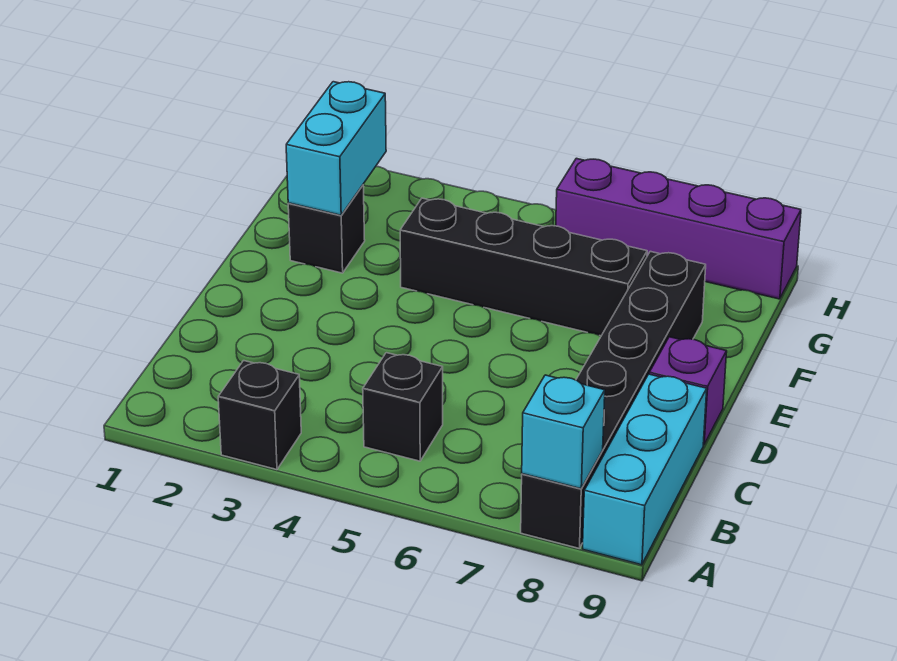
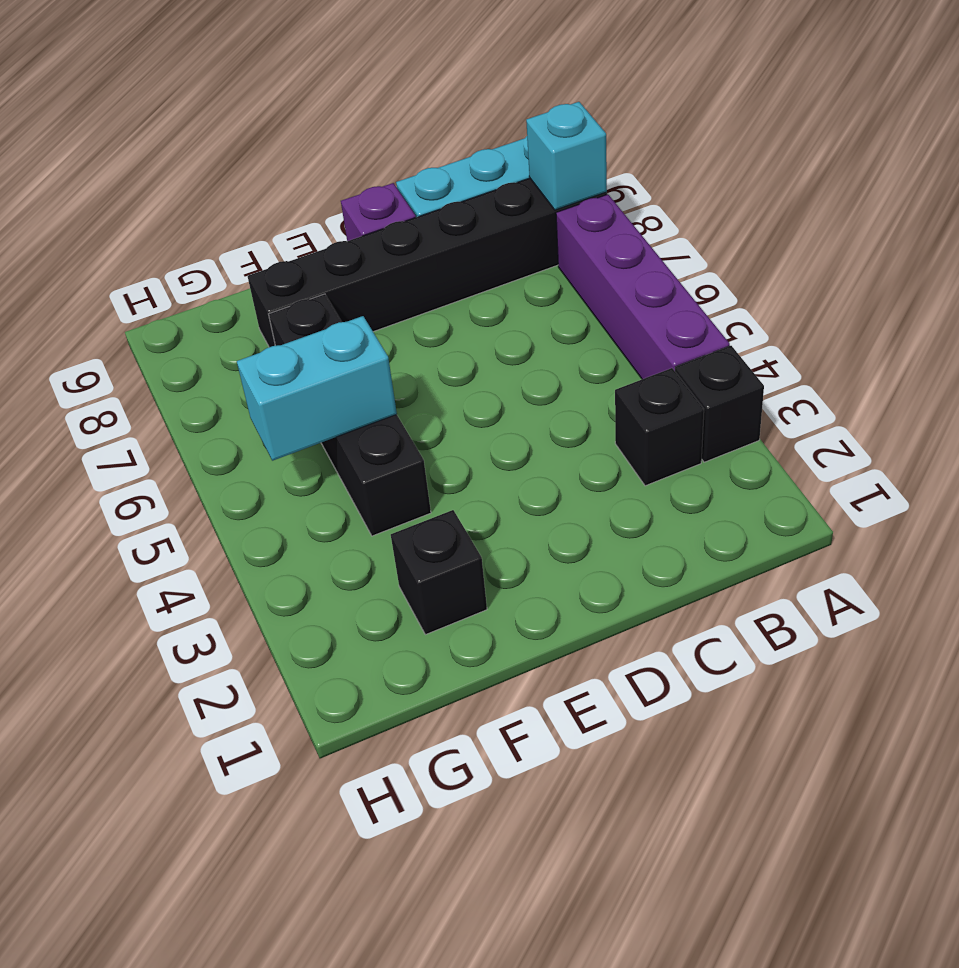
black 1x1 brick [363,353,443,461] -> black 1x1 brick moved to [615,368,704,486]
cyan 1x2 brick [286,82,386,215] -> cyan 1x2 brick moved to [237,316,397,461]
purple 1x4 brick [556,158,801,299] -> purple 1x4 brick moved to [556,194,730,379]

